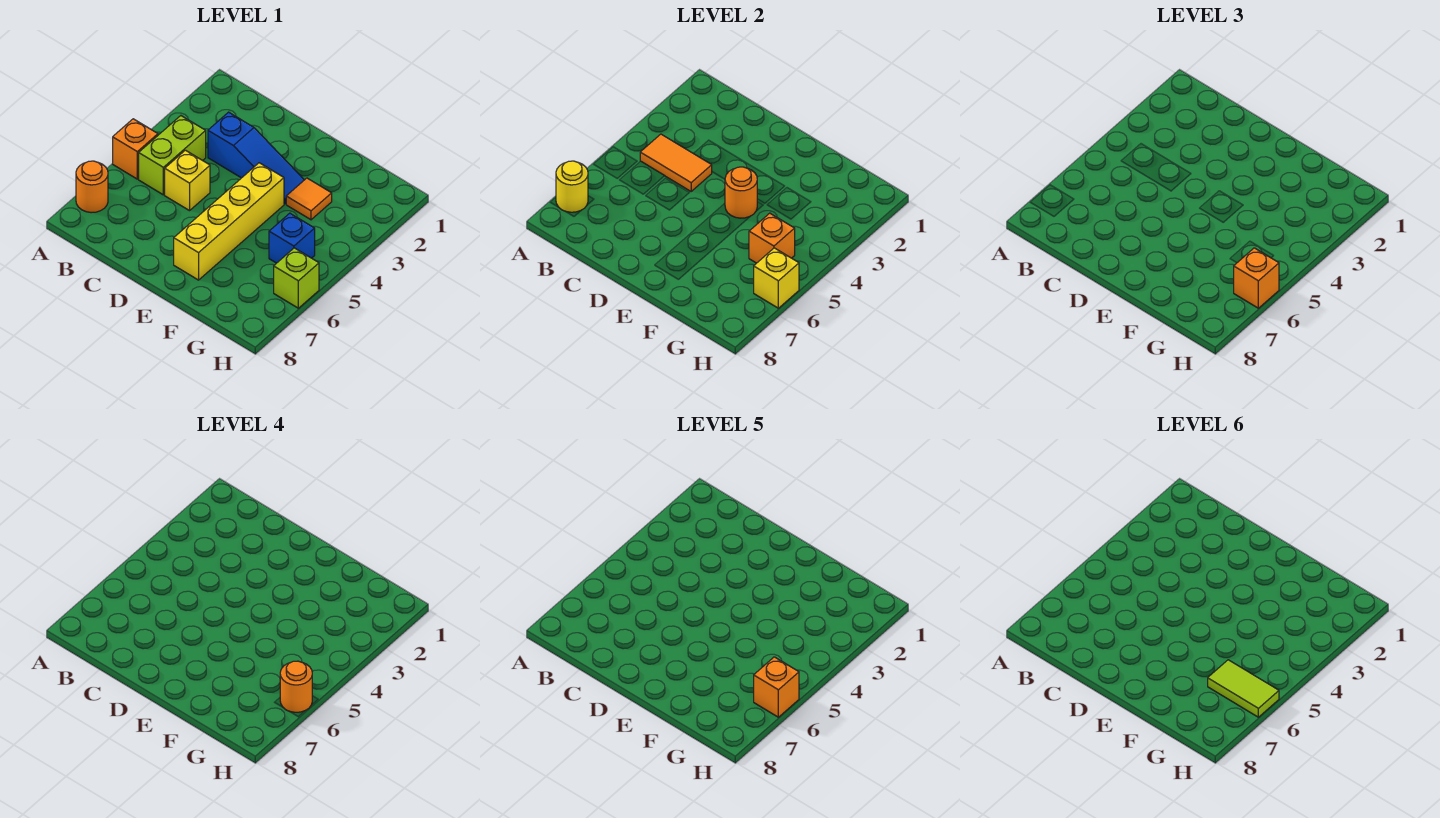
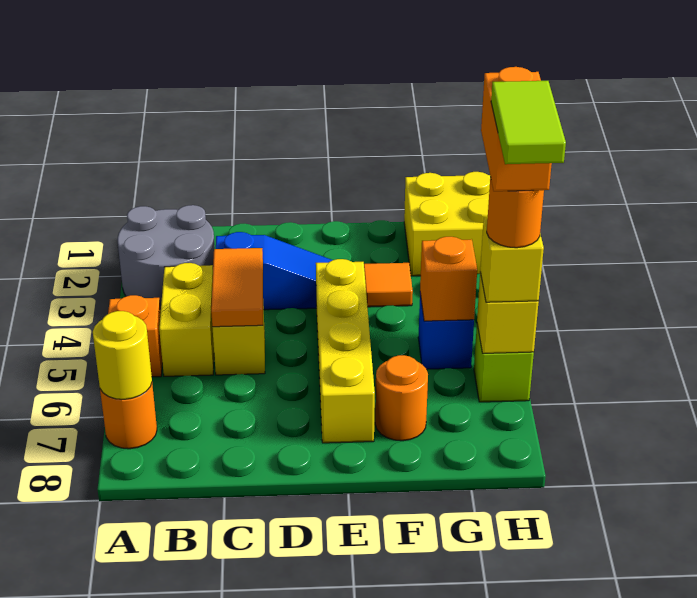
none -> grey 2x2 round brick [118,205,215,310]
lime 1x2 brick [139,116,206,195] -> yellow 1x2 brick [159,263,214,376]
orange 1x2 tile [640,134,712,191] -> orange 1x2 tile turned to [211,248,263,327]
orange 1x1 round brick [725,167,757,218] -> orange 1x1 round brick moved to [375,355,428,441]
none -> yellow 2x2 brick [404,172,490,276]
lime 1x2 tile [1208,660,1279,717] -> lime 1x2 tile turned to [491,81,566,164]
orange 1x1 brick [1234,248,1279,308] -> yellow 1x1 brick [480,218,544,302]
orange 1x1 brick [754,657,799,717] -> orange 1x2 brick [481,67,552,191]

